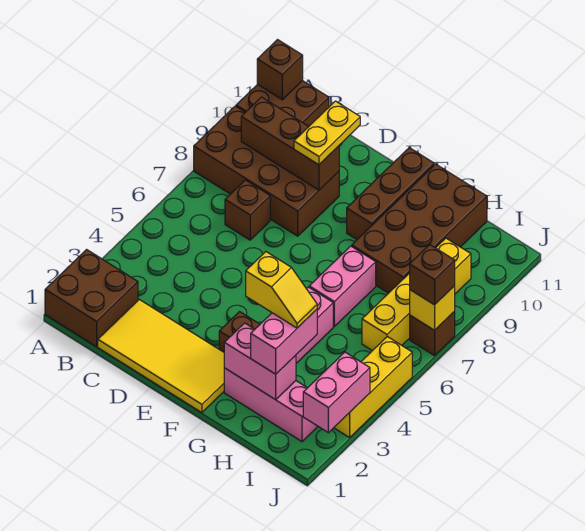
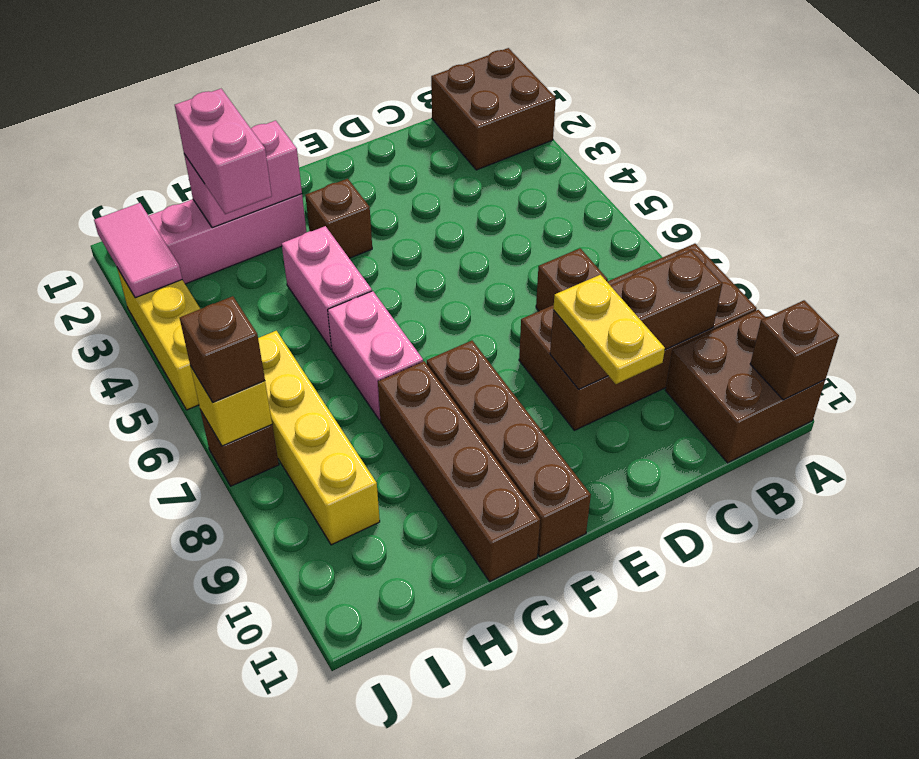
yellow 2x4 tile [98,300,224,413] -> none
brown 1x3 brick [347,148,434,239] -> brown 1x4 brick [427,341,591,556]
yellow 1x2 slope [246,252,317,328] -> none
brown 2x4 brick [352,164,487,293] -> brown 1x4 brick [378,361,540,581]
pink 1x2 brick [303,352,370,433] -> pink 1x2 tile [94,203,182,298]

